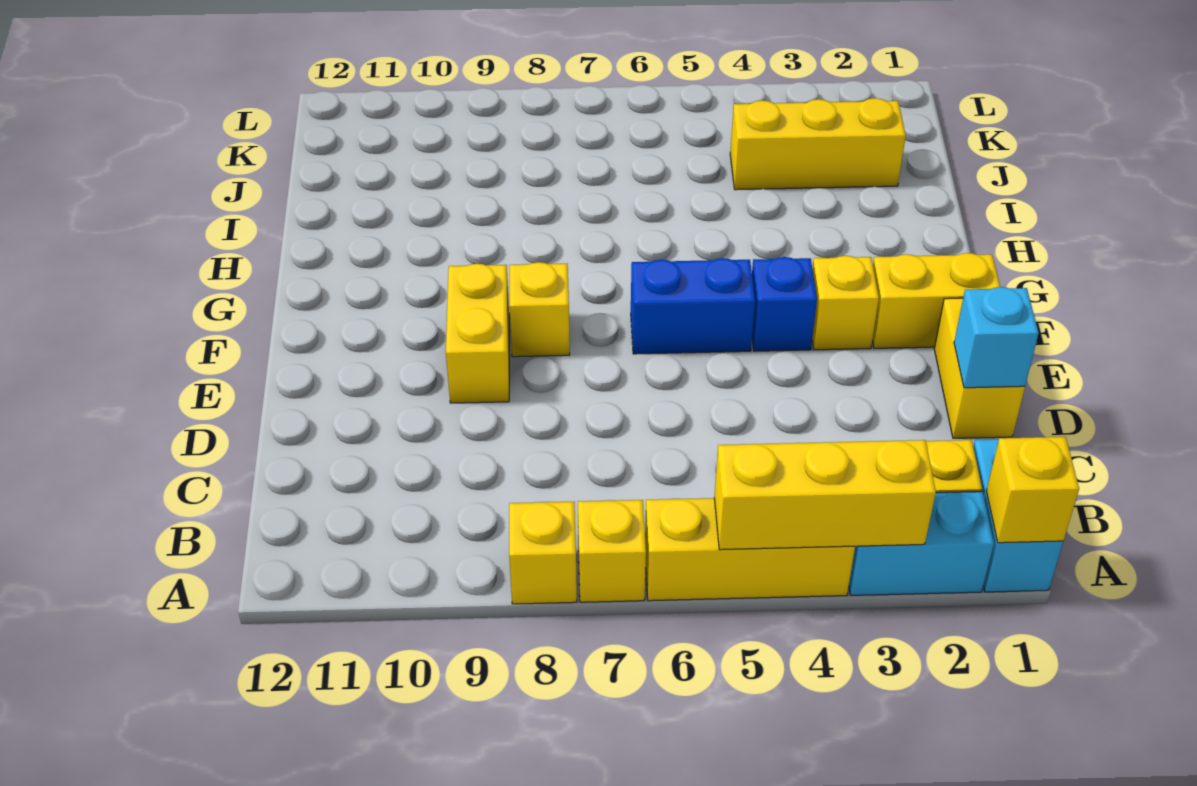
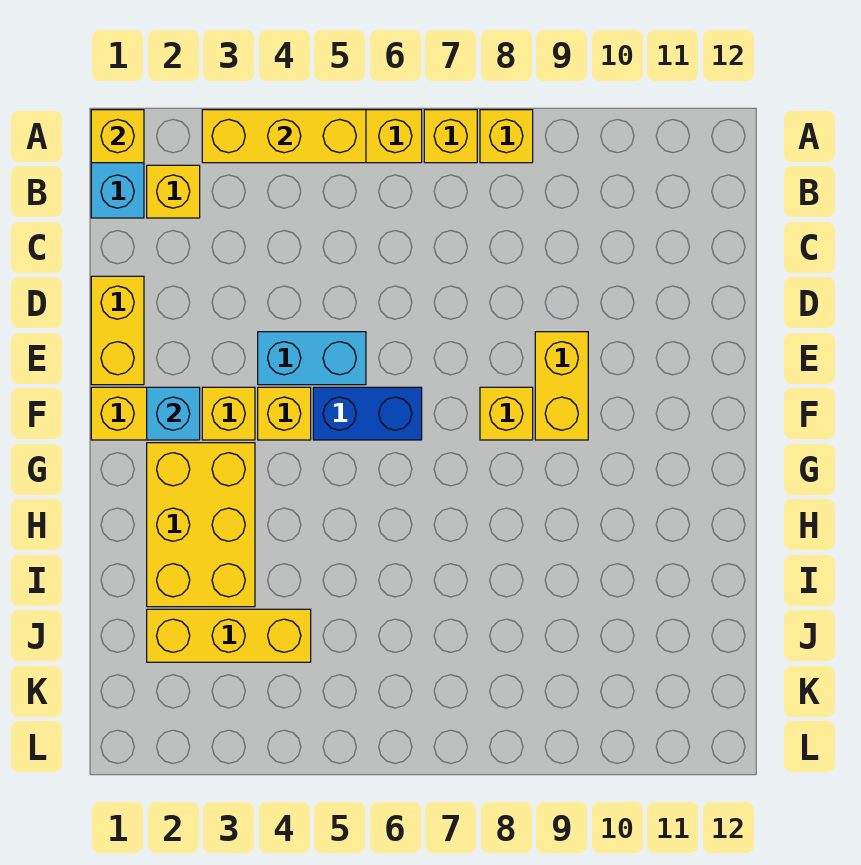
cyan 1x2 brick [849,492,994,595] -> cyan 1x2 brick moved to [258,332,366,385]
cyan 1x1 brick [954,287,1039,388] -> cyan 1x1 brick moved to [147,387,200,440]
blue 1x1 brick [752,257,817,351] -> yellow 1x1 brick [258,387,311,440]
none -> yellow 2x3 brick [147,443,255,607]

